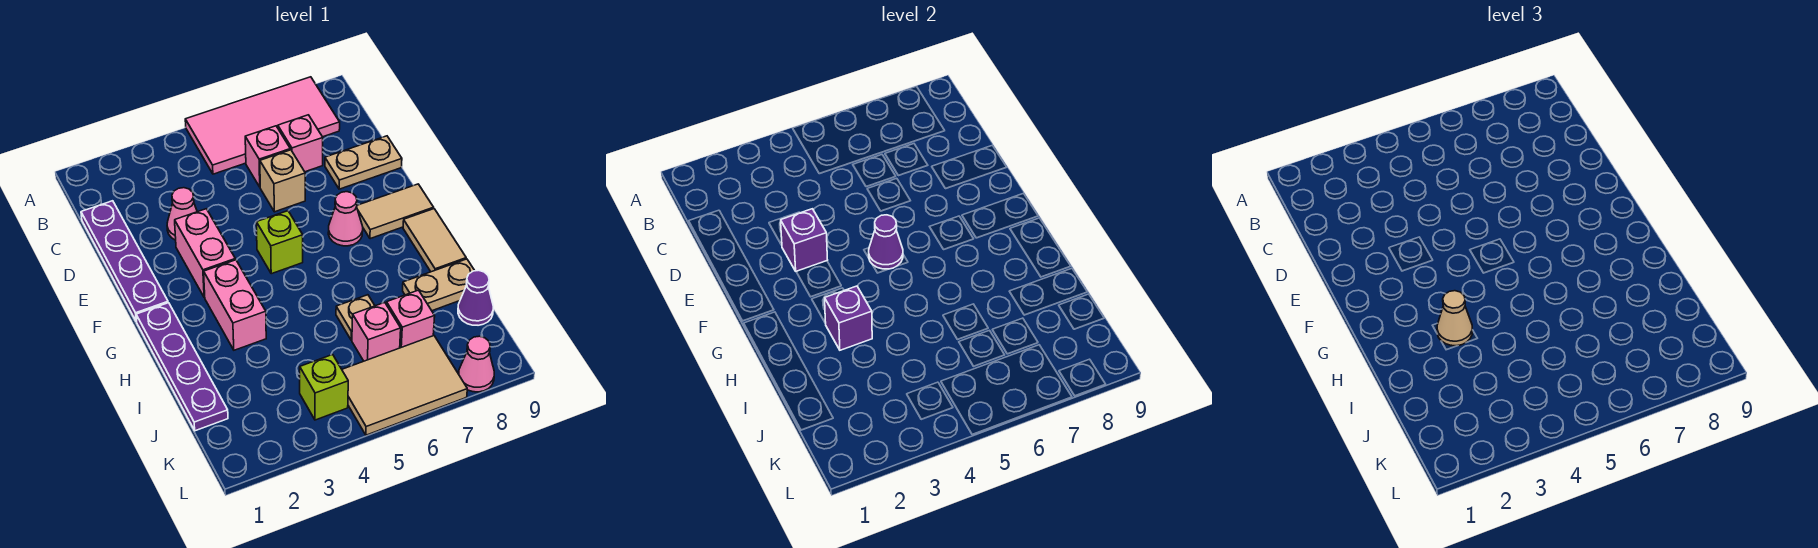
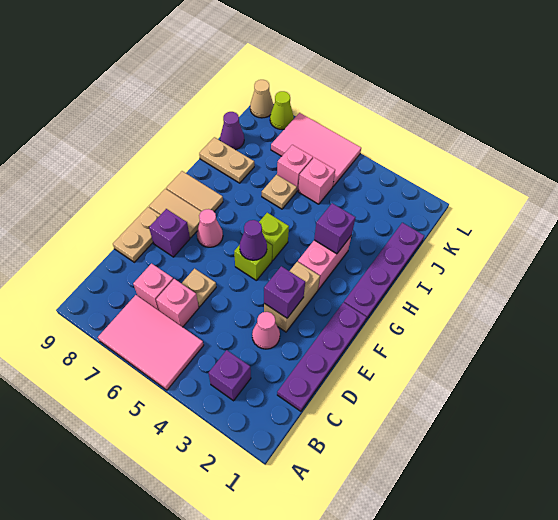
pink 2x4 tile [185,77,340,174] -> pink 2x3 tile [98,295,204,390]
none -> purple 1x1 brick [209,350,251,401]
tan 1x1 brick [260,150,305,212] -> tan 1x1 plate [181,269,216,307]
tan 1x2 plate [325,136,402,189] -> tan 1x2 plate turned to [113,207,160,262]
pink 1x2 brick [175,209,235,297] -> tan 1x2 brick [264,262,320,332]
none -> purple 1x1 brick [149,209,190,257]
tan 1x2 tile [403,209,466,272] -> tan 1x2 tile turned to [166,171,223,212]
tan 1x1 cone [1437,291,1472,346] -> tan 1x1 cone moved to [250,80,274,118]
pink 1x1 brick [386,290,435,348] -> pink 1x1 brick moved to [298,158,335,204]
lime 1x1 brick [300,355,348,420] -> lime 1x1 brick moved to [259,213,289,260]
tan 2x3 tile [342,336,467,435] -> pink 2x3 tile [271,113,361,186]
pink 1x1 cone [459,336,494,392] -> lime 1x1 cone [270,91,294,129]

